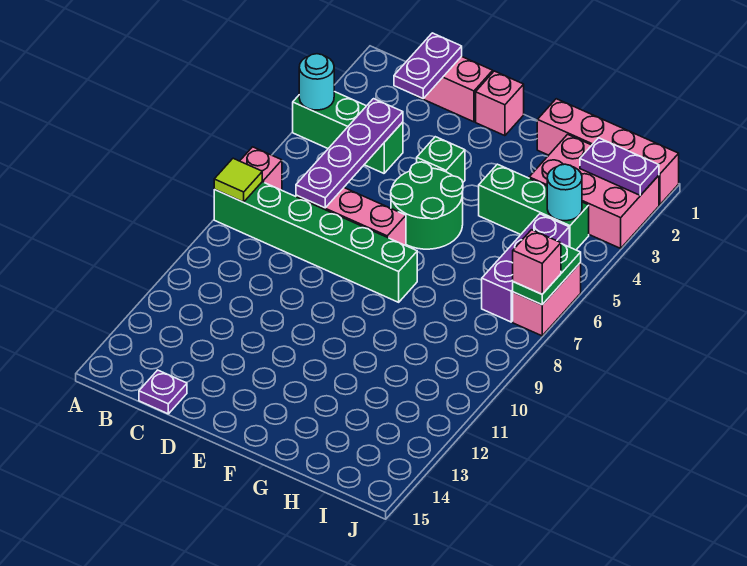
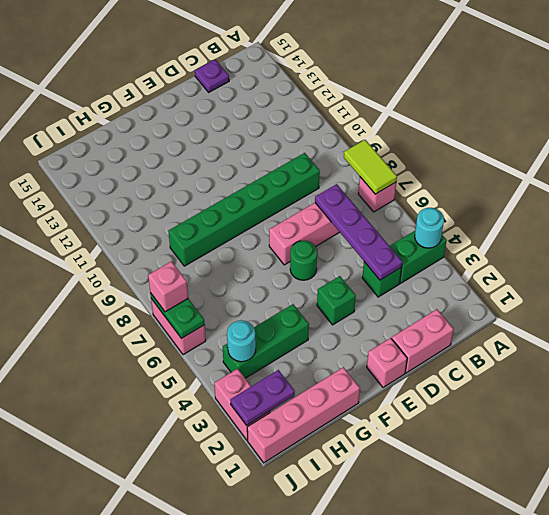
green 1x6 brick [214,182,417,302] -> green 1x6 brick moved to [168,153,320,266]
lime 1x1 tile [214,158,262,202] -> lime 1x2 tile [344,140,397,194]
purple 1x2 plate [394,33,462,98] -> none
green 2x2 round brick [391,162,463,249] -> green 1x1 round brick [290,241,317,280]
pink 2x3 brick [529,134,659,248] -> pink 1x2 brick [214,369,270,441]
purple 1x3 brick [482,214,569,322] -> none

